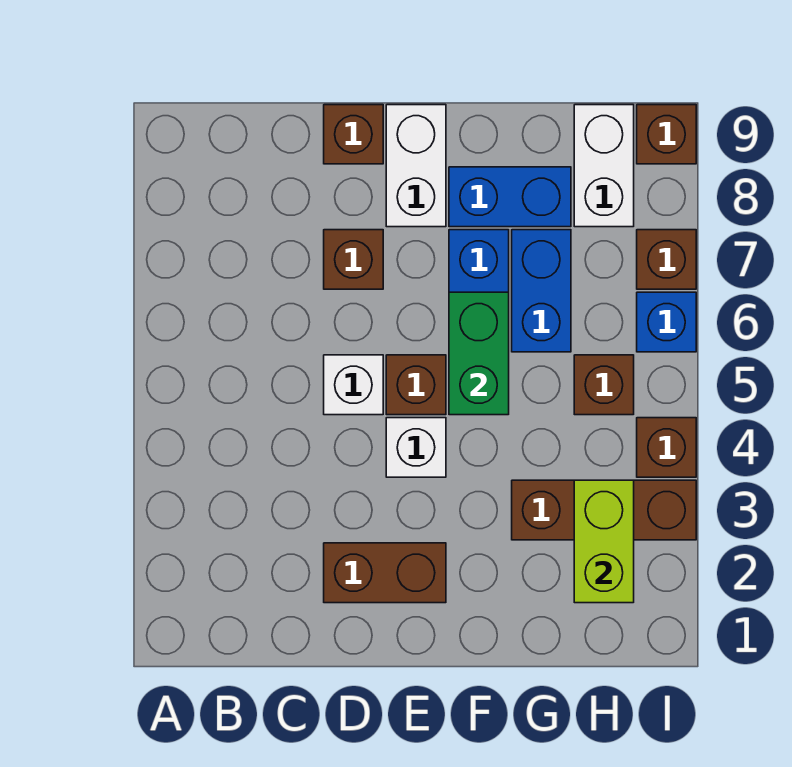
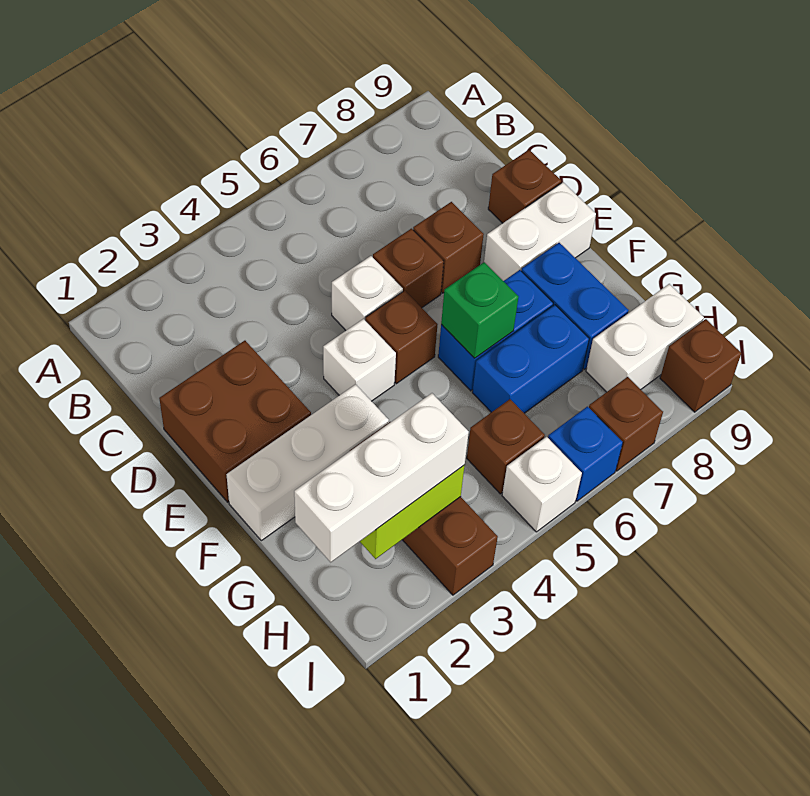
brown 1x2 brick [324,543,446,603] -> brown 2x2 brick [159,341,311,502]
none -> white 1x3 brick [227,384,389,541]
green 1x2 brick [449,292,509,415] -> green 1x1 brick [441,262,519,358]
none -> white 1x3 brick [294,393,469,562]
brown 1x1 brick [637,418,696,477] -> brown 1x1 brick moved to [373,229,444,308]
none -> white 1x1 brick [502,437,582,532]

